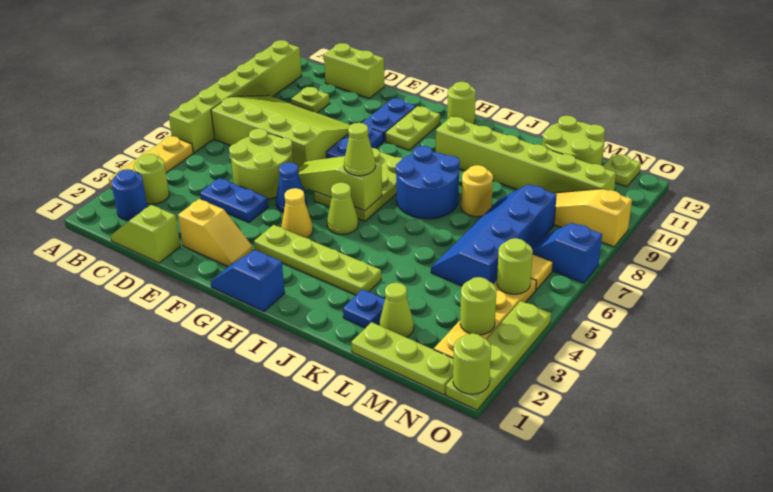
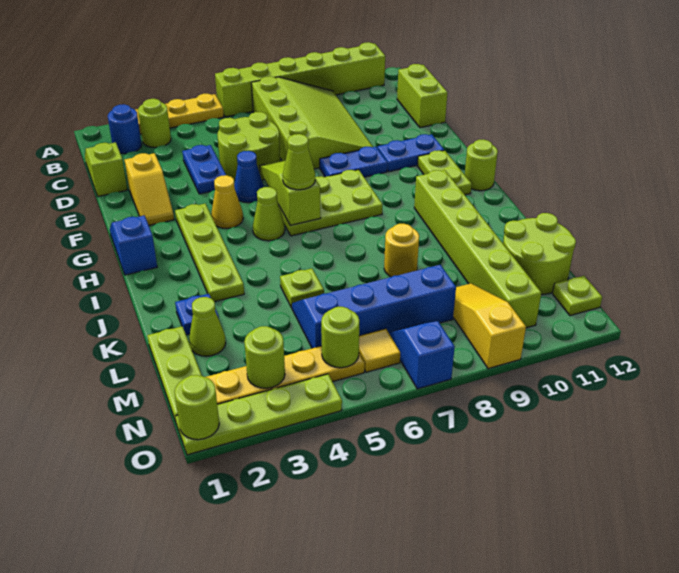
lime 1x1 plate [291,87,330,113] -> lime 1x1 plate moved to [280,268,324,308]
lime 1x2 plate [385,106,440,150] -> lime 1x2 plate turned to [417,150,472,195]
blue 2x2 round brick [396,146,460,219] -> none

